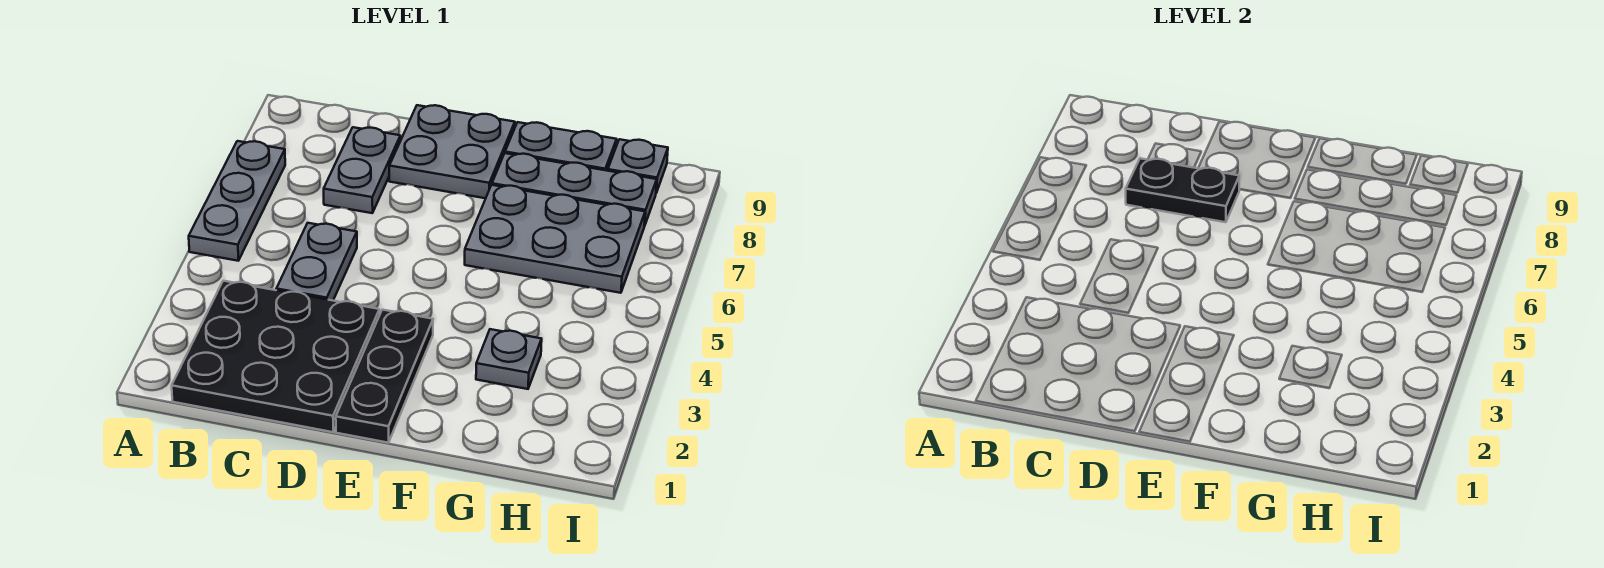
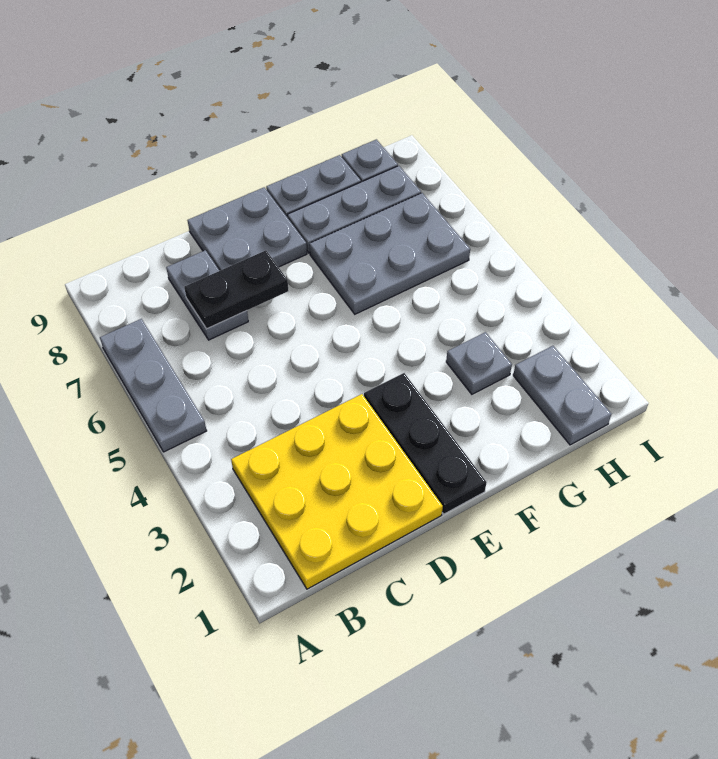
black 3x3 plate [172,281,380,432] -> yellow 3x3 plate [231,394,443,589]
grey 1x2 plate [276,223,357,301] -> grey 1x2 plate moved to [513,346,611,445]

